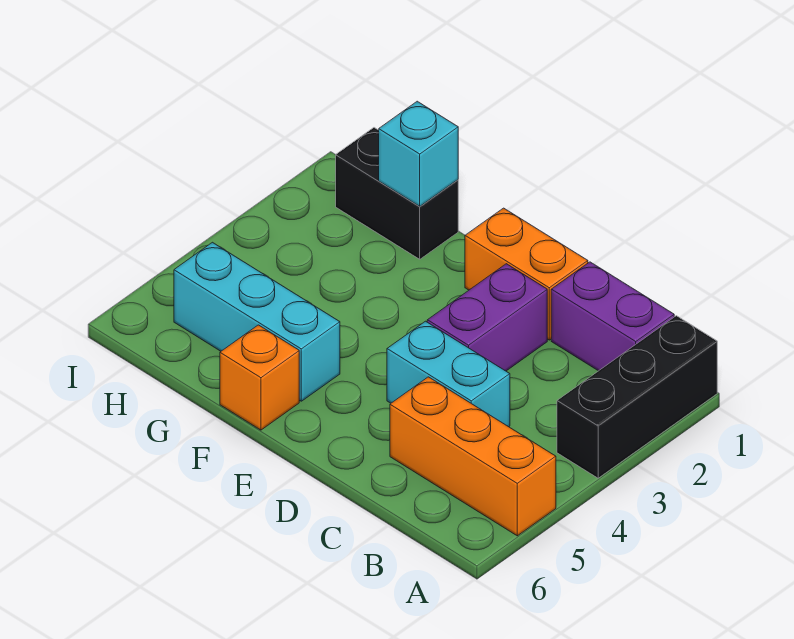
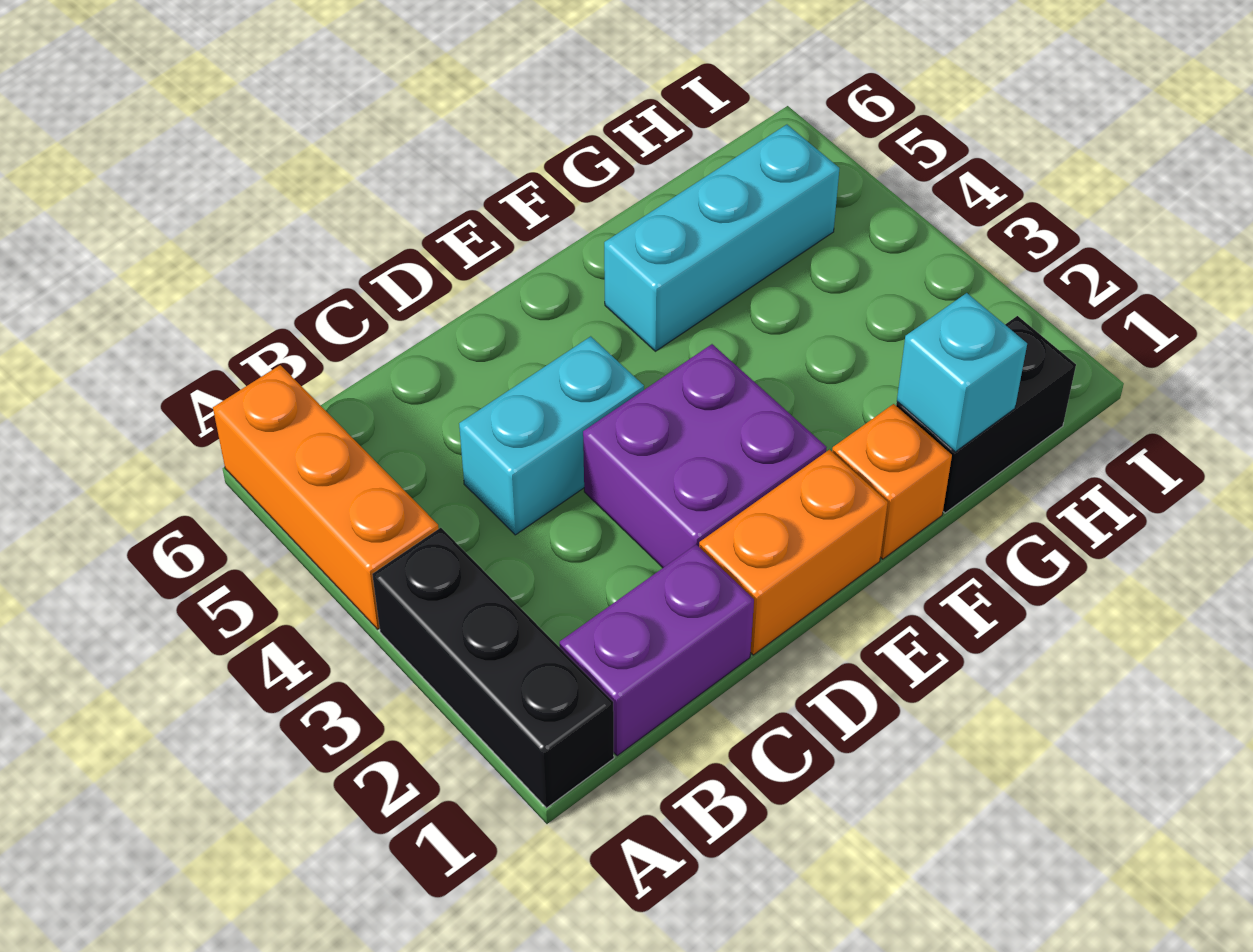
orange 1x3 brick [390,377,556,536] -> orange 1x3 brick turned to [213,365,439,629]
purple 1x2 brick [427,264,547,371] -> purple 2x2 brick [583,344,827,568]
orange 1x1 brick [220,325,299,430] -> orange 1x1 brick moved to [832,404,952,559]

